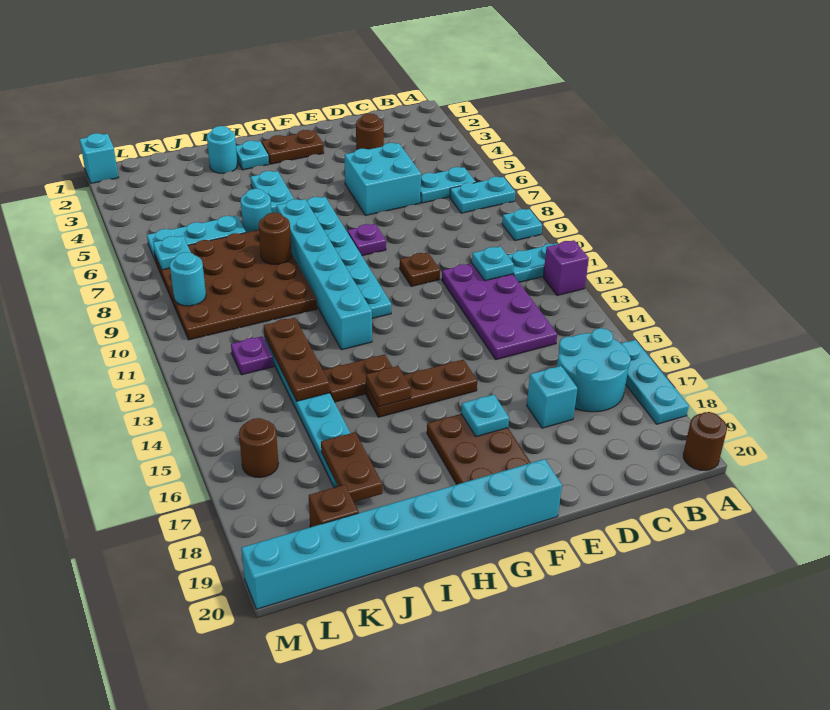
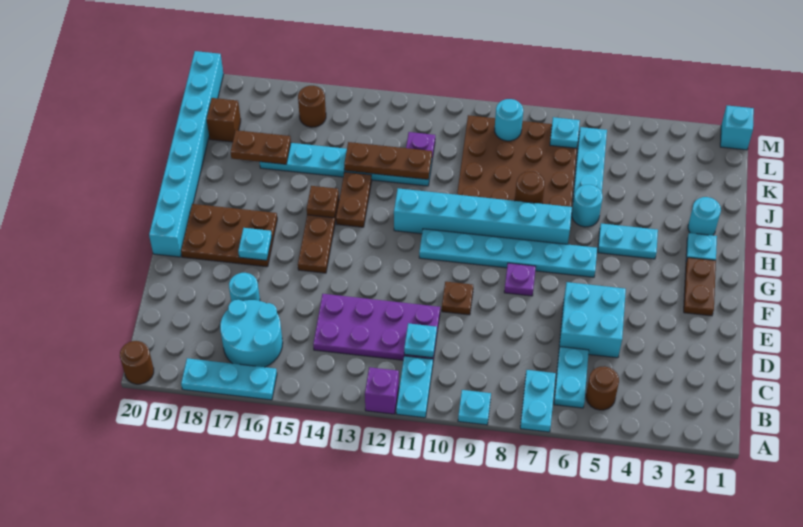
brown 1x1 round brick [356,114,384,150] -> brown 1x1 round brick moved to [586,366,619,410]
cyan 1x1 brick [527,366,577,428] -> cyan 1x1 round brick [229,273,260,302]

